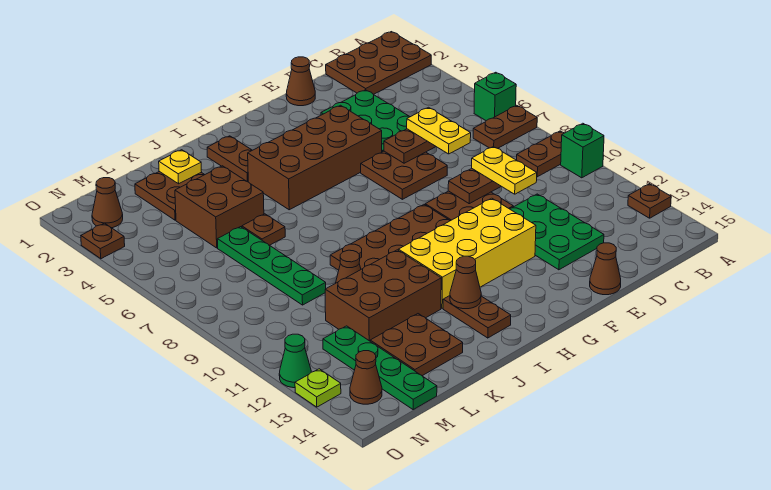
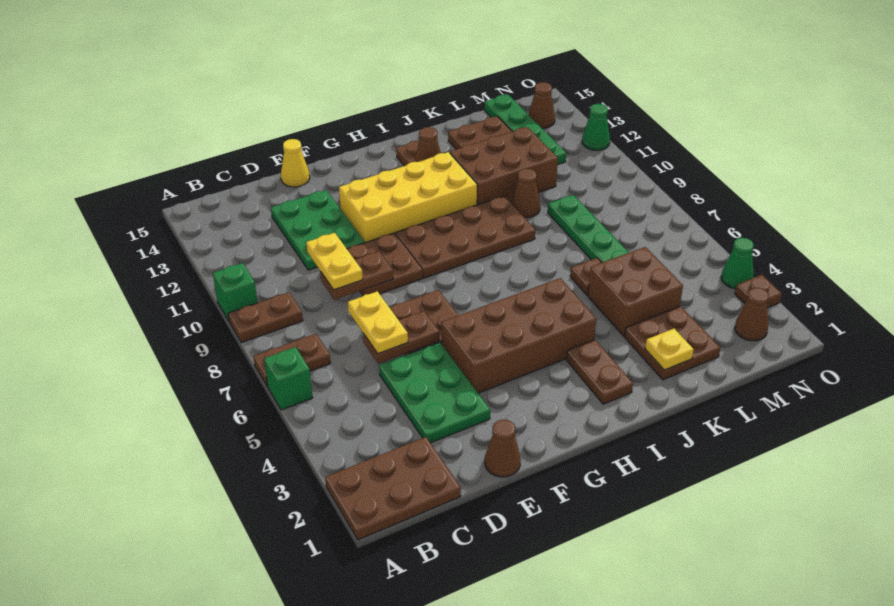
brown 1x1 plate [628,184,671,218] -> none
brown 1x1 cone [590,243,621,295] -> yellow 1x1 cone [281,139,310,187]
none -> green 1x1 cone [721,238,754,289]
lime 1x1 plate [295,369,341,407] -> none

